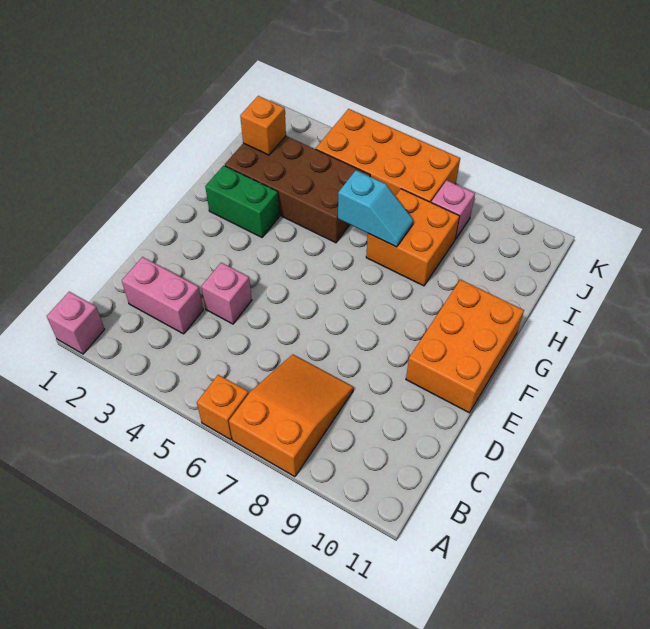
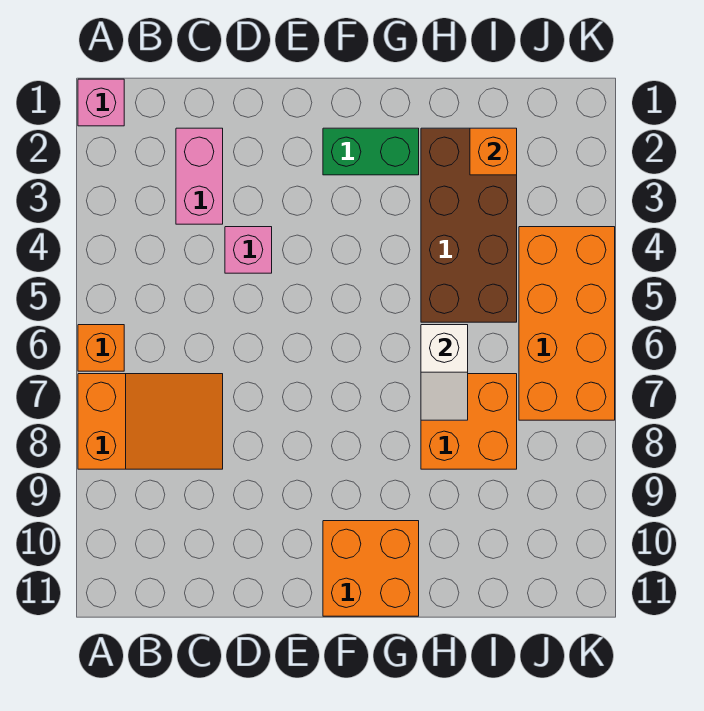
orange 2x3 brick [406,280,524,413] -> orange 2x2 brick [323,521,419,616]
green 1x2 brick [205,166,279,237] -> green 1x2 brick turned to [323,128,419,175]
cyan 1x2 slope [338,170,413,247] -> white 1x2 slope [421,325,468,420]
pink 1x1 brick [431,180,475,239] -> none

